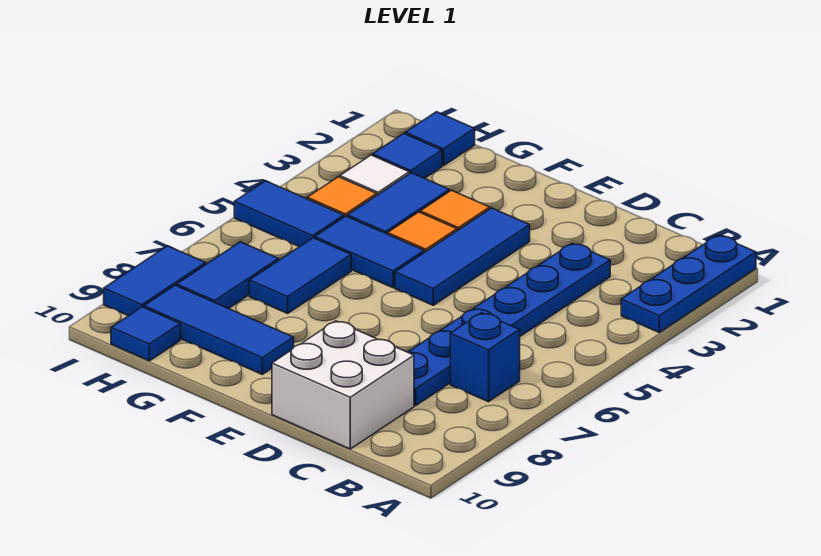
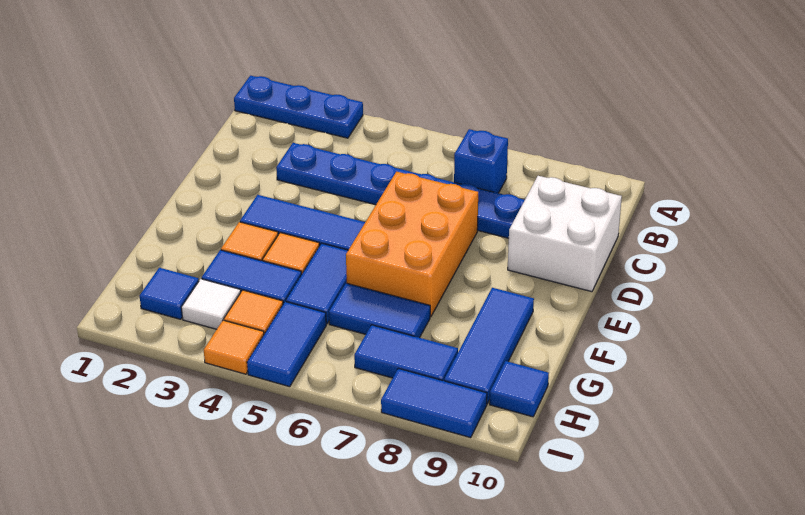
none -> orange 2x3 brick [346,172,478,317]
blue 1x1 tile [405,112,475,166] -> none
none -> orange 1x1 tile [204,320,264,374]

